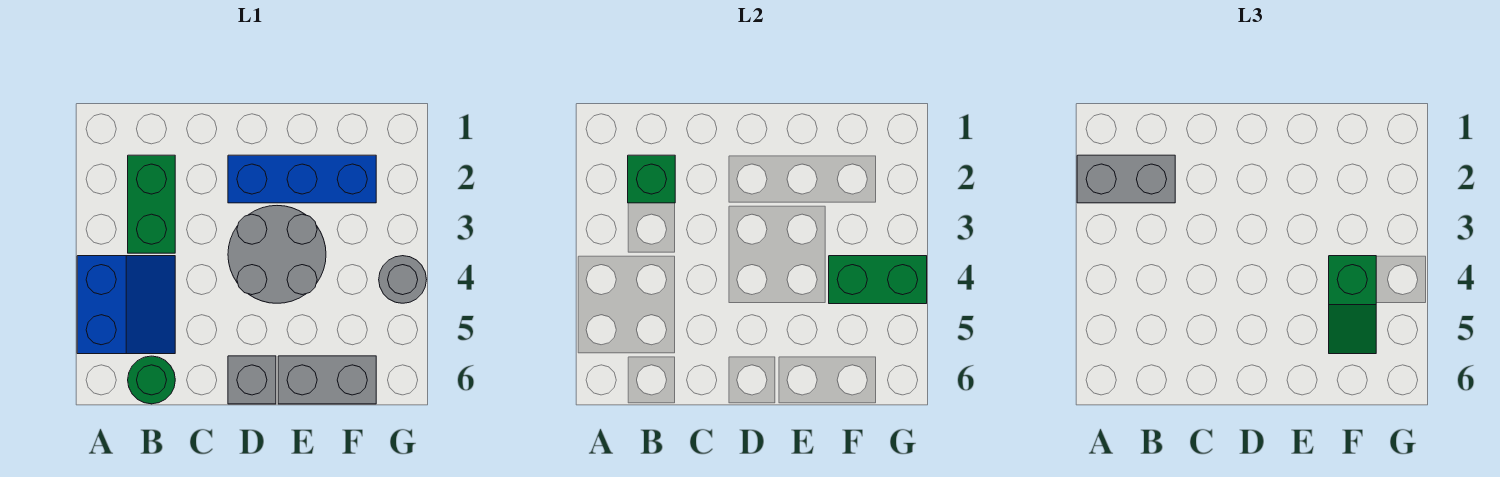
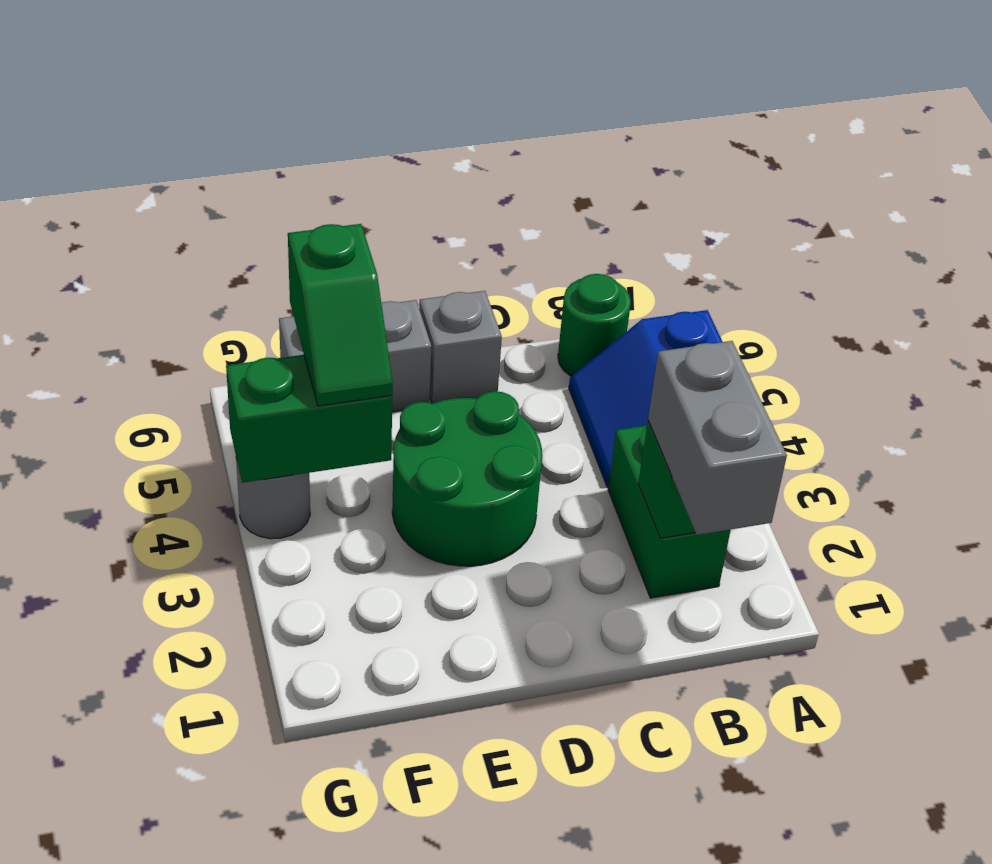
grey 1x2 brick [1077,155,1175,203] -> grey 1x2 brick turned to [648,341,787,535]
blue 1x3 brick [228,155,376,203] -> none
grey 2x2 round brick [228,206,326,303] -> green 2x2 round brick [392,391,542,566]
green 1x2 slope [1329,256,1376,354] -> green 1x2 slope turned to [288,224,393,406]

